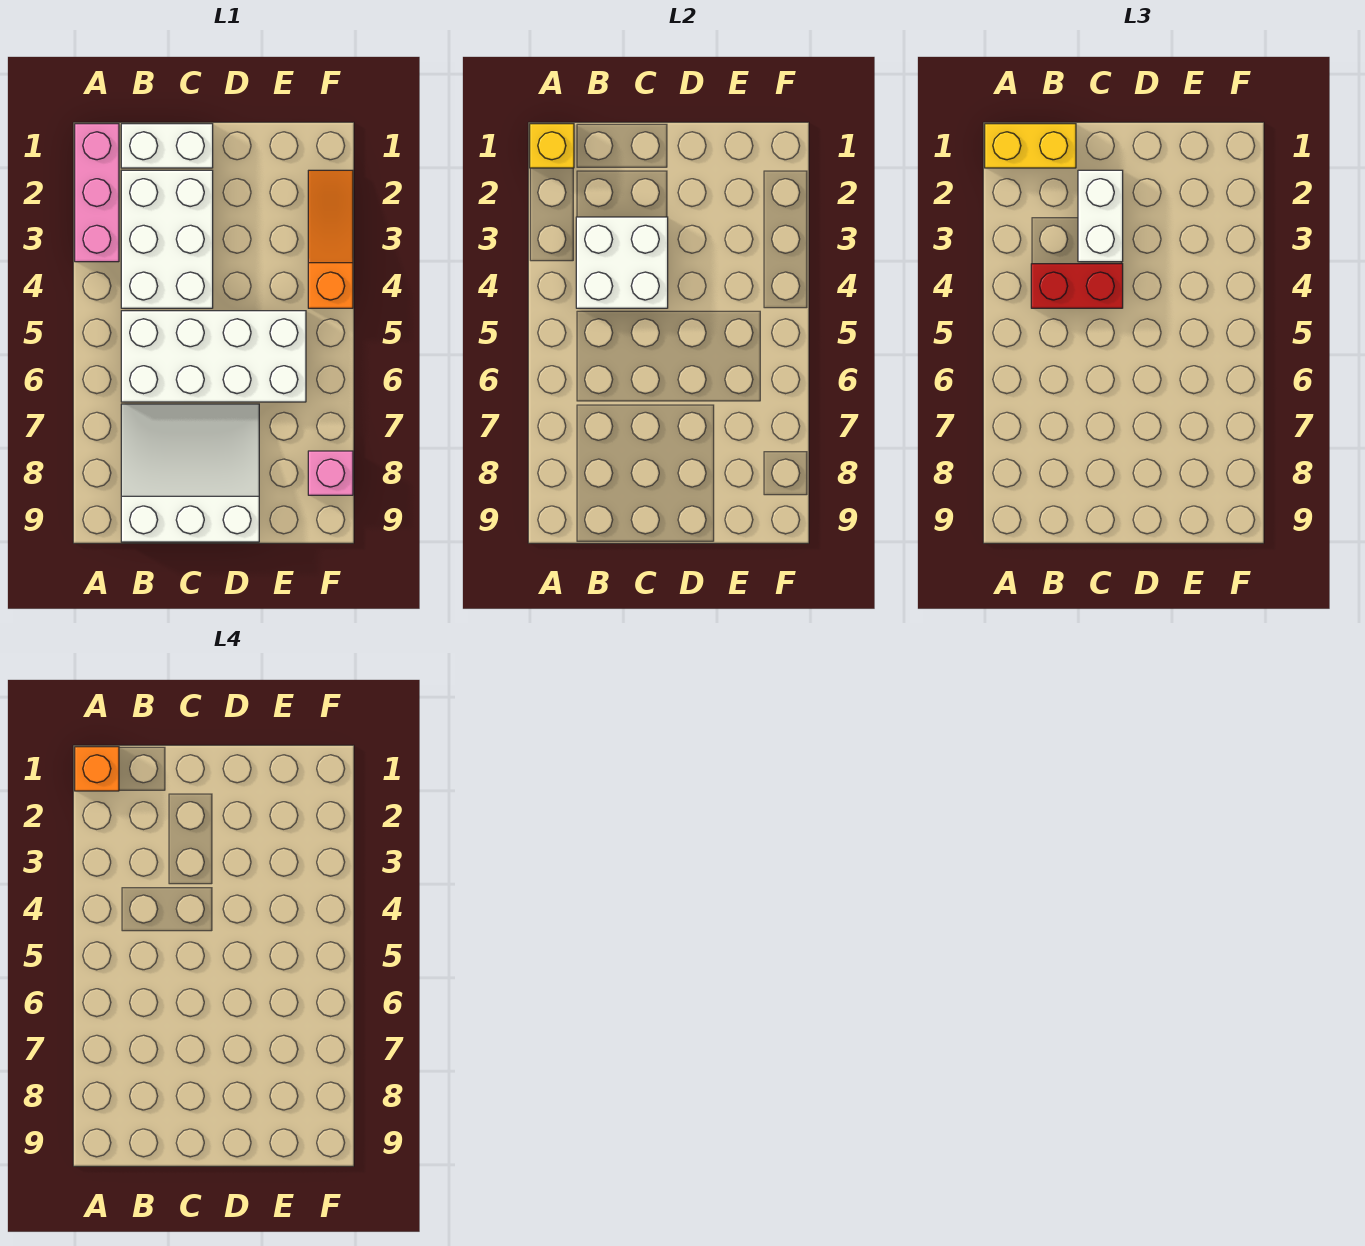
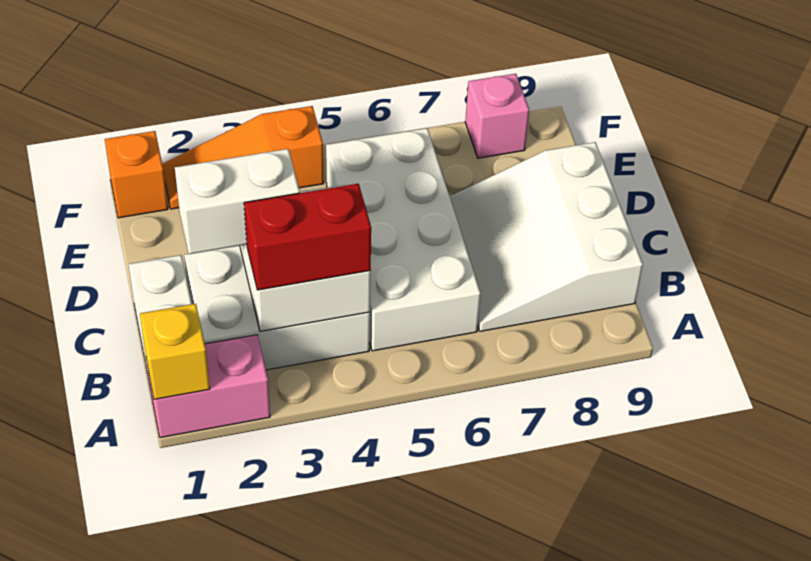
pink 1x3 brick [75,124,119,262] -> pink 1x2 brick [146,335,270,438]
yellow 1x2 brick [985,124,1076,168] -> none
orange 1x1 brick [75,747,119,791] -> orange 1x1 brick moved to [105,131,168,218]
red 1x2 brick [1031,264,1123,308] -> red 1x2 brick turned to [244,184,371,290]

